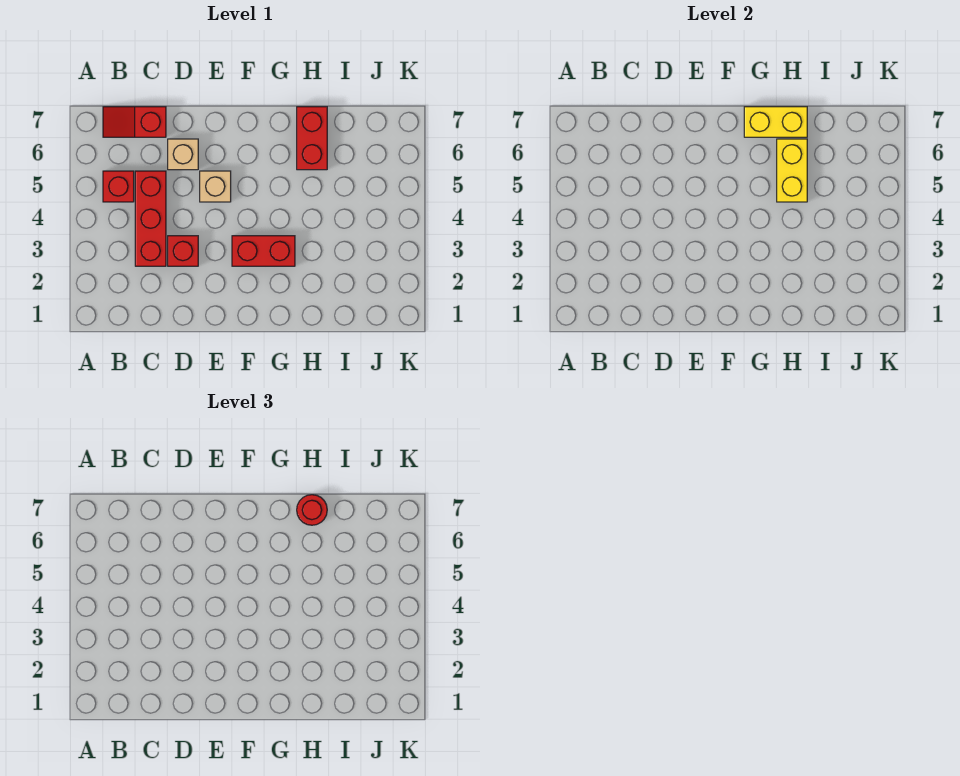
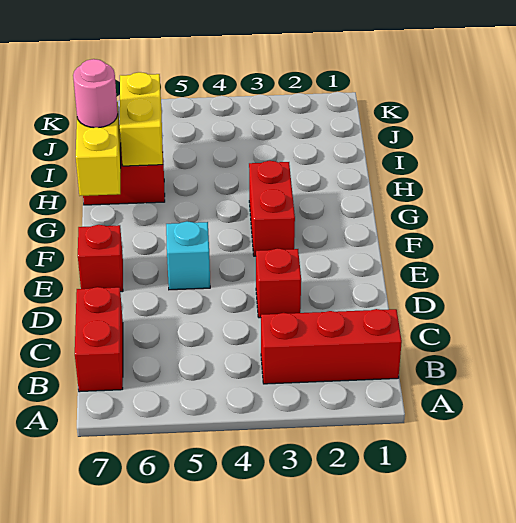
red 1x1 brick [103,171,134,202] -> red 1x1 brick moved to [78,225,123,292]
red 1x2 slope [103,107,166,137] -> red 1x2 brick [75,287,123,392]
red 1x3 brick [135,171,166,266] -> red 1x3 brick moved to [261,309,402,384]
tan 1x1 brick [168,139,198,170] -> none
tan 1x1 brick [200,171,231,202] -> cyan 1x1 brick [166,221,210,290]
yellow 1x2 brick [777,139,807,202] -> yellow 1x2 brick turned to [120,72,163,166]
red 1x1 round brick [297,495,327,525] -> pink 1x1 round brick [73,59,118,128]

